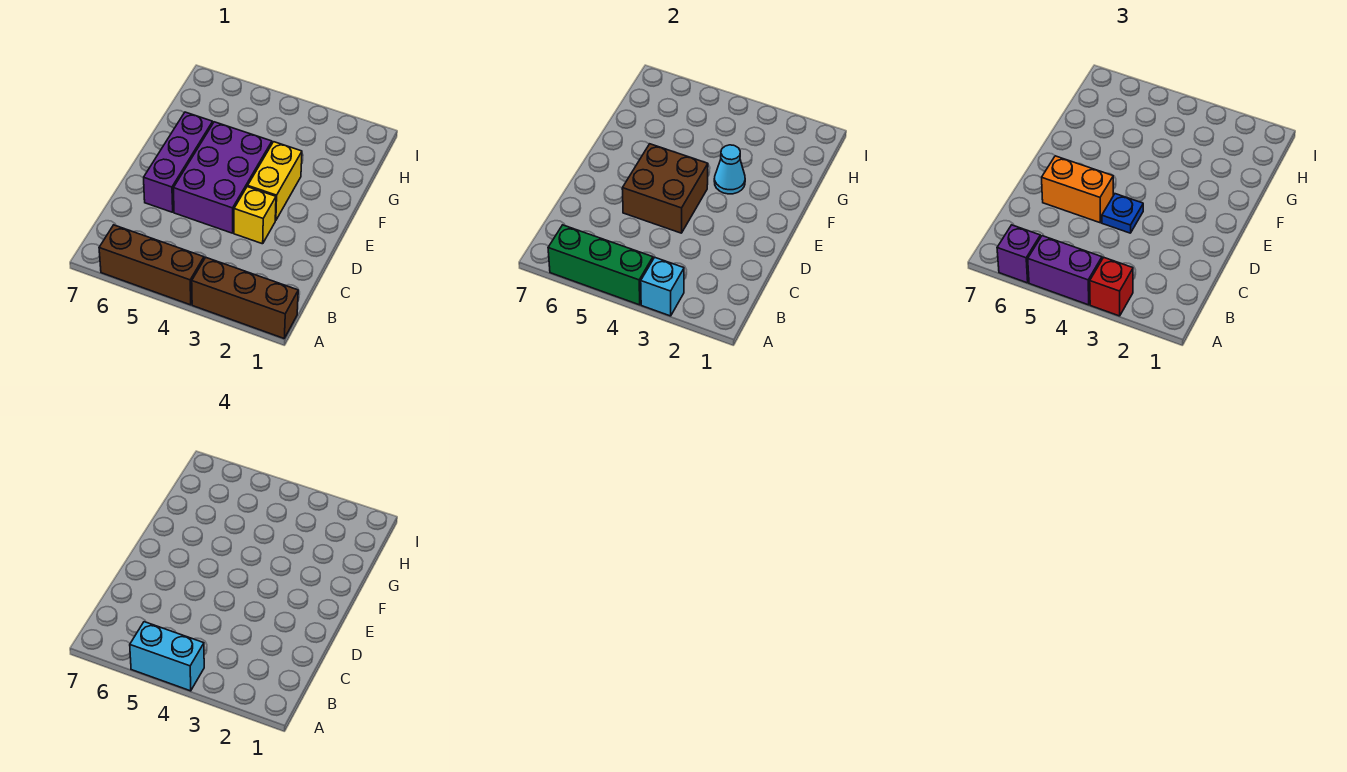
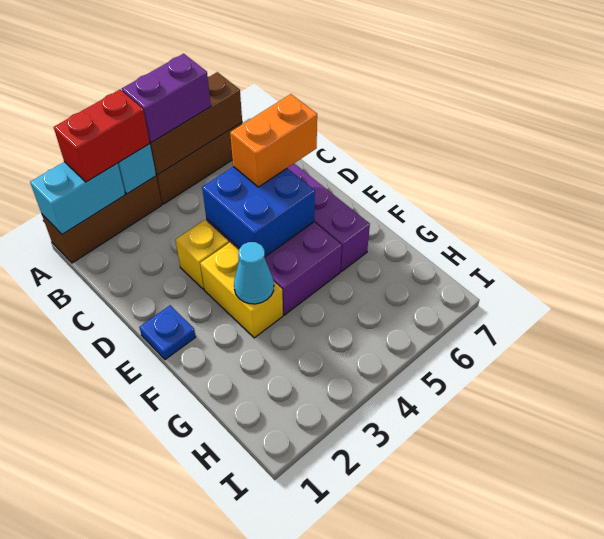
red 1x1 brick [1090,257,1133,316] -> red 1x2 brick [54,90,150,182]
green 1x3 brick [548,225,653,305] -> brown 1x3 brick [150,72,242,175]
cyan 1x2 brick [130,622,204,691] -> cyan 1x2 brick moved to [30,162,125,234]
purple 1x1 brick [997,225,1041,283] -> none
brown 2x2 brick [622,144,708,233] -> blue 2x2 brick [202,167,315,257]
blue 1x1 plate [1102,194,1143,233] -> blue 1x1 plate moved to [139,305,196,360]

